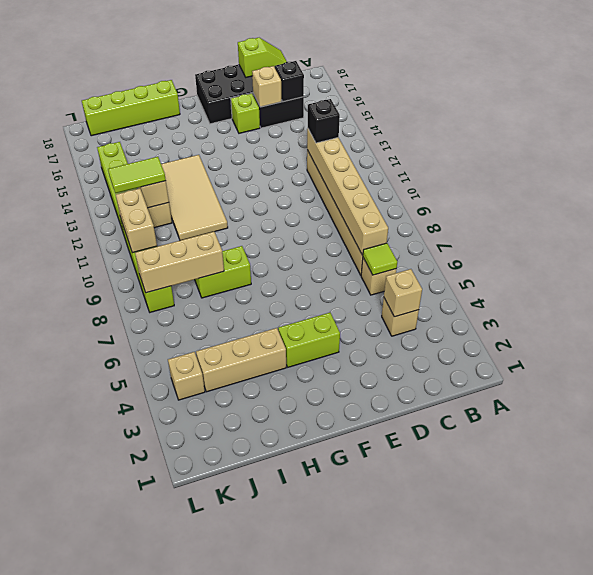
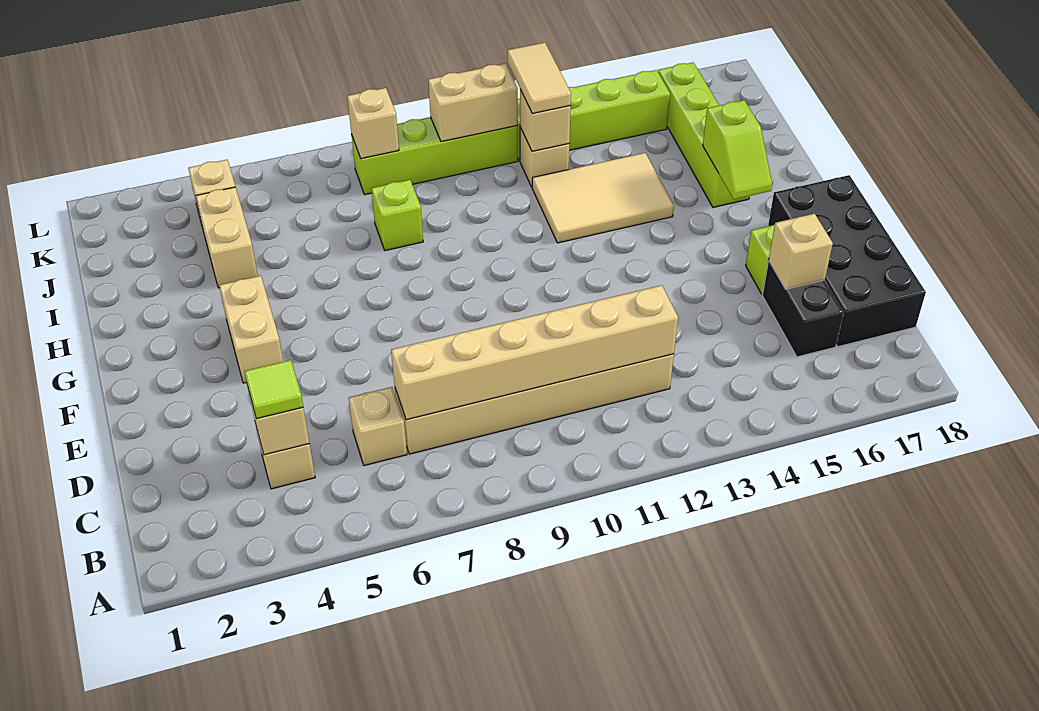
lime 1x1 tile [363,243,397,275] -> lime 1x1 tile moved to [244,360,303,419]
black 1x1 brick [308,99,340,143] -> none
black 1x1 brick [275,61,304,102] -> none
lime 1x2 slope [238,38,287,77] -> lime 1x2 slope moved to [703,100,772,199]
lime 1x2 brick [278,313,340,367] -> tan 1x2 brick [219,276,283,383]
tan 1x3 brick [196,328,286,392] -> tan 1x2 brick [196,187,258,288]
lime 1x2 brick [195,246,251,298] -> lime 1x1 brick [371,180,423,251]
tan 2x4 tile [161,155,228,240] -> tan 2x3 tile [532,153,674,243]
lime 1x4 brick [82,80,180,136] -> lime 1x4 brick moved to [658,62,749,207]
tan 1x3 brick [135,232,224,293] -> tan 1x1 brick [347,88,399,159]
lime 1x2 tile [108,157,166,193] -> tan 1x2 tile [508,42,571,113]

